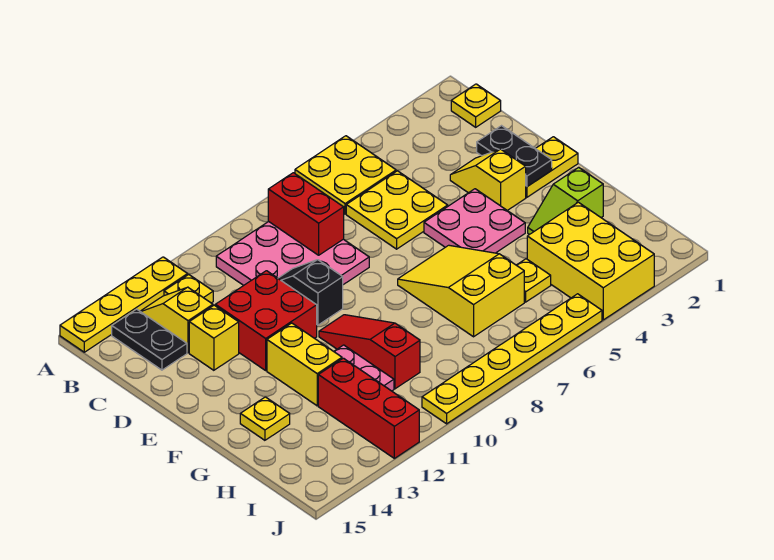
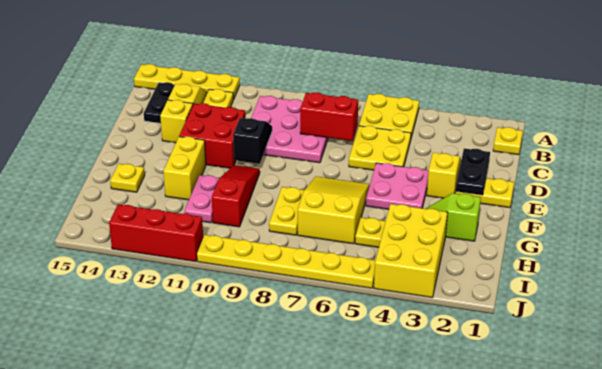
red 1x2 brick [268,173,344,255] -> red 1x2 brick turned to [300,93,358,141]
none -> yellow 1x2 plate [269,187,304,235]
red 1x3 brick [318,358,419,458] -> red 1x3 brick turned to [109,204,203,262]

